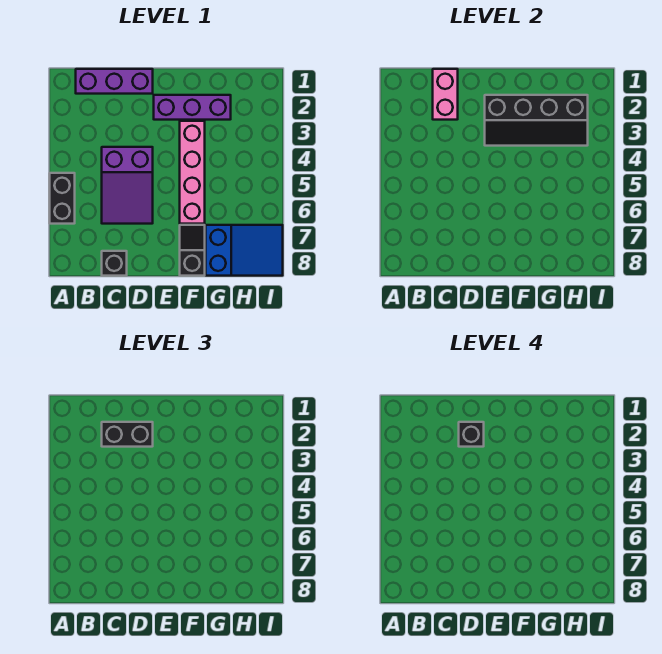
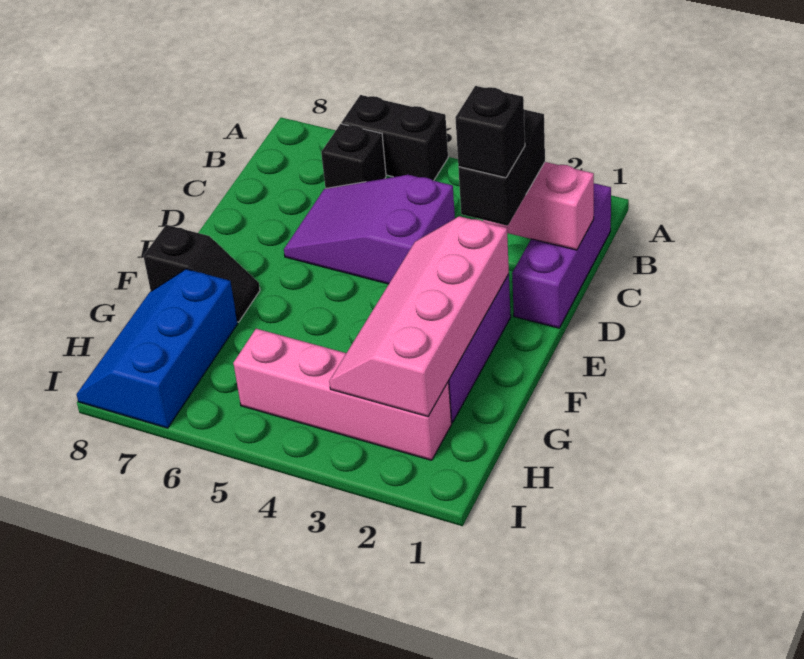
black 1x1 brick [102,251,127,276] -> black 1x1 brick moved to [321,124,386,188]
black 2x4 slope [485,95,588,146] -> pink 2x4 slope [329,216,509,417]
pink 1x4 brick [180,121,205,224] -> pink 1x4 brick moved to [233,329,452,460]
blue 2x3 slope [206,225,283,276] -> blue 2x3 slope turned to [76,269,238,428]

